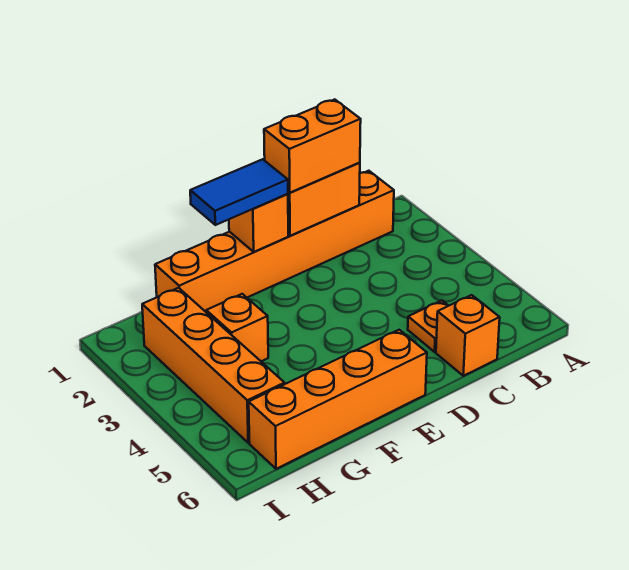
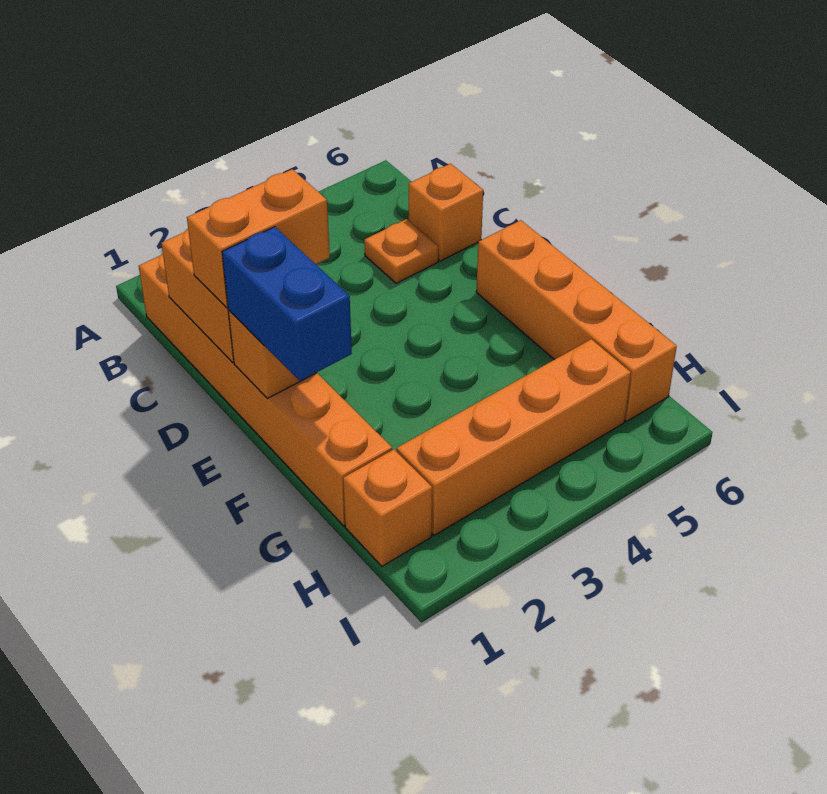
orange 1x2 brick [264,99,361,193] -> orange 1x2 brick turned to [187,169,330,308]
blue 1x2 tile [190,159,288,225] -> blue 1x2 brick [222,227,352,381]
orange 1x1 brick [206,294,268,361] -> orange 1x1 brick moved to [343,449,432,566]

